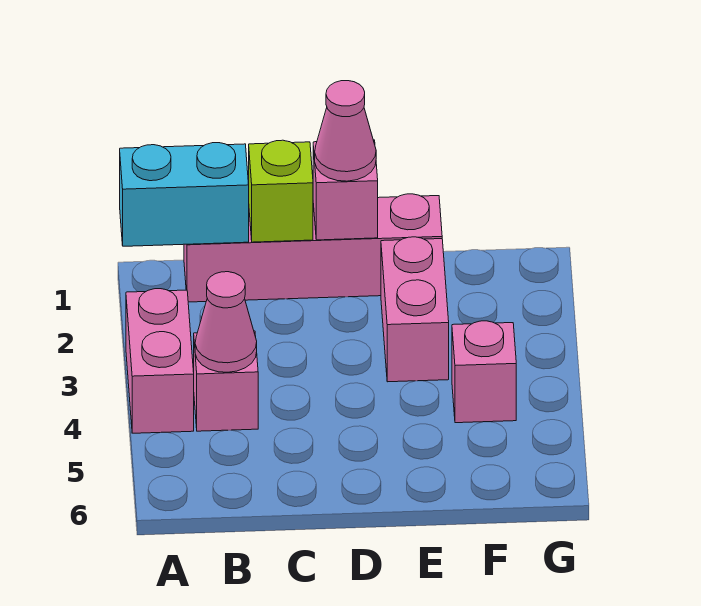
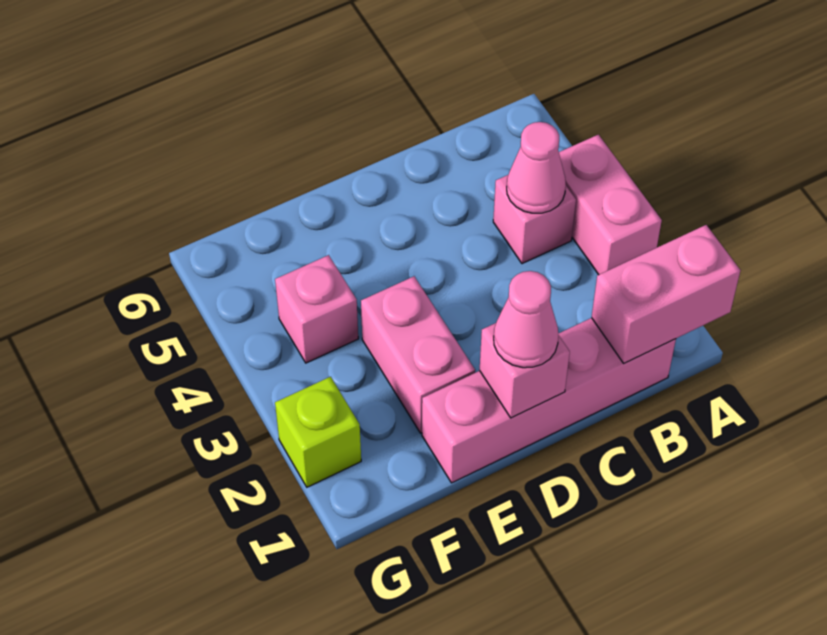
cyan 1x2 brick [120,143,249,246] -> pink 1x2 brick [591,225,740,363]
lime 1x1 brick [249,140,313,242] -> lime 1x1 brick moved to [275,377,361,487]

